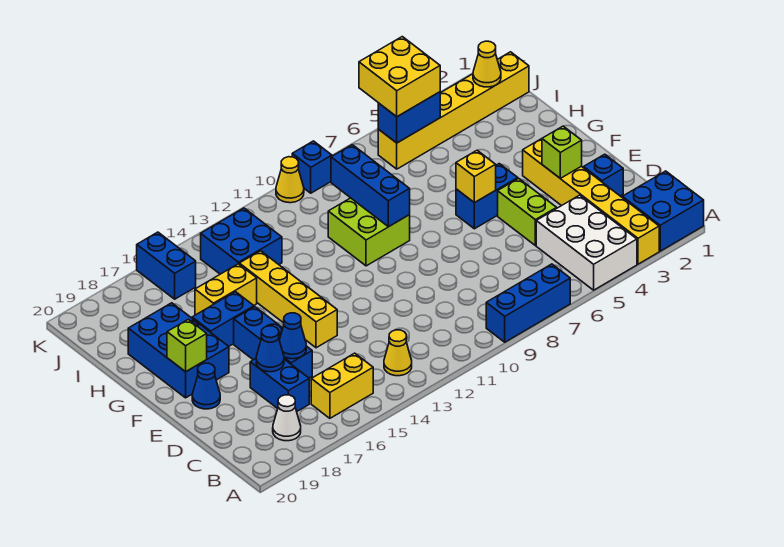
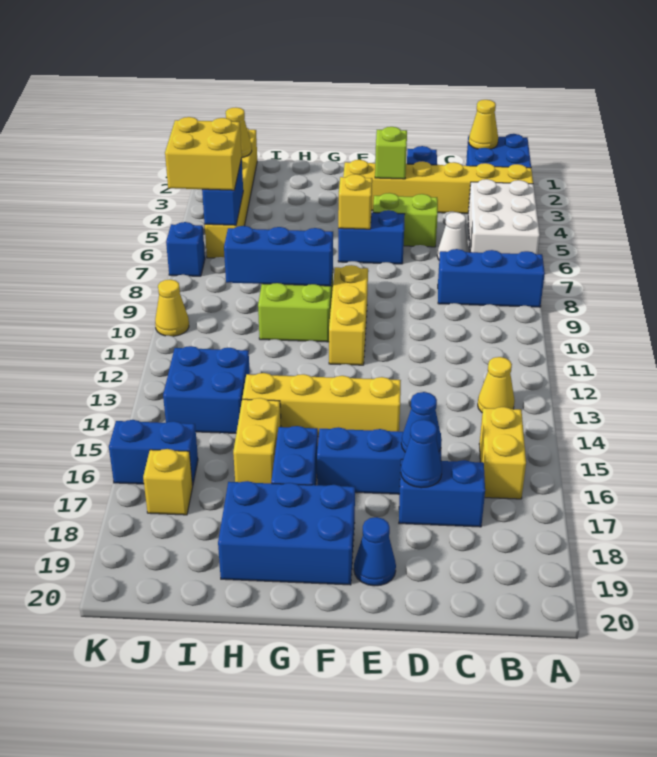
white 2x3 brick [536,195,637,290] -> white 2x3 brick turned to [468,179,540,254]
blue 1x3 brick [486,264,570,342] -> blue 1x3 brick turned to [438,249,545,307]
none -> yellow 1x1 cone [469,100,498,149]
white 1x1 cone [273,395,301,441] -> white 1x1 cone moved to [437,212,469,260]
blue 1x2 brick [456,164,518,229] -> blue 1x2 brick turned to [338,210,405,264]
none -> yellow 1x3 brick [329,265,368,365]
lime 1x1 brick [167,319,207,372] -> none
none -> yellow 1x1 brick [143,449,193,515]
blue 1x1 brick [292,141,332,193] -> blue 1x1 brick moved to [166,222,205,276]

